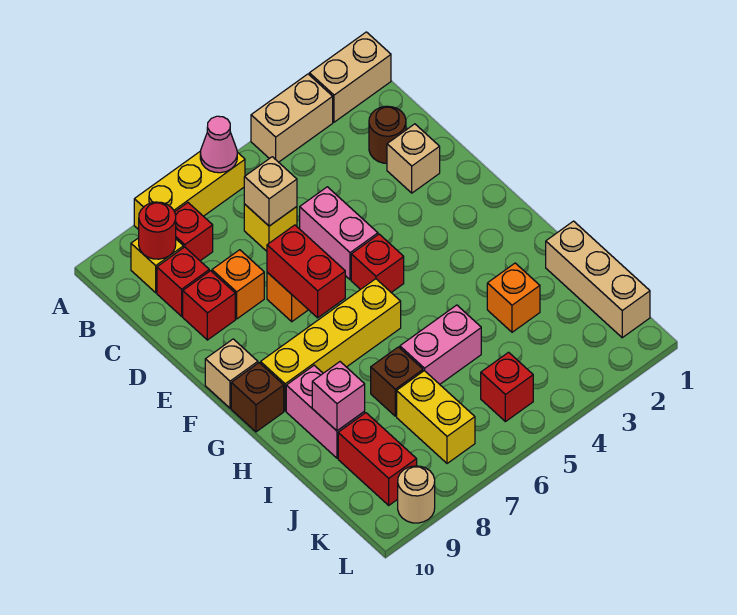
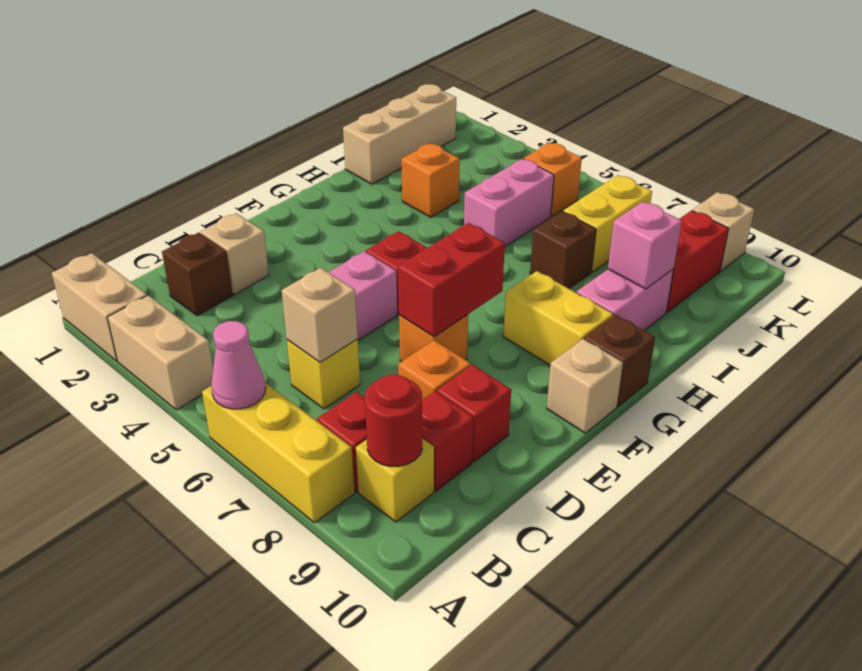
brown 1x1 round brick [369,106,406,163] -> brown 1x1 brick [162,232,233,316]
yellow 1x4 brick [261,279,401,411] -> yellow 1x2 brick [503,271,613,365]
pink 1x2 brick [400,305,481,384] -> pink 1x2 brick turned to [464,159,554,246]
red 1x1 brick [481,352,533,422] -> orange 1x1 brick [524,143,582,217]
tan 1x1 round brick [398,466,435,523] -> tan 1x1 brick [693,192,754,271]

